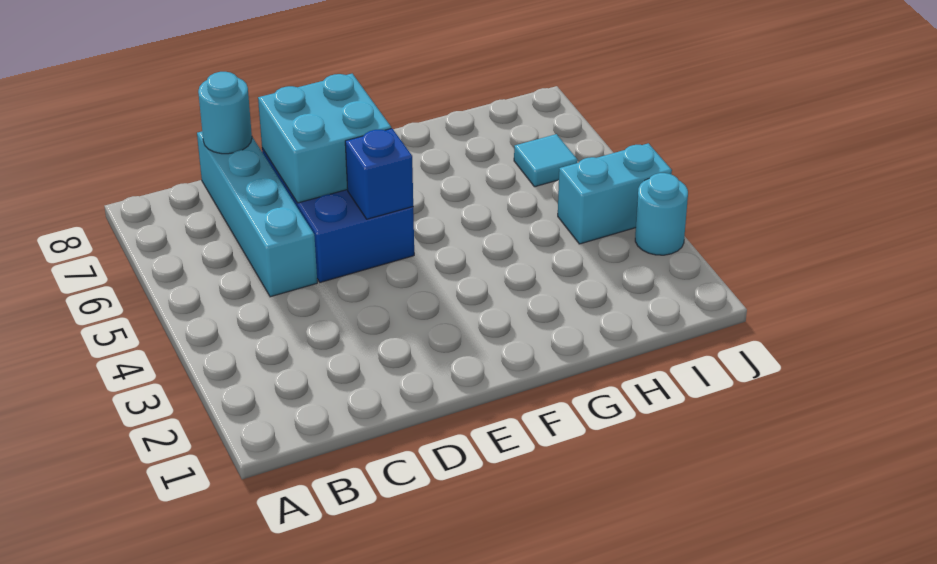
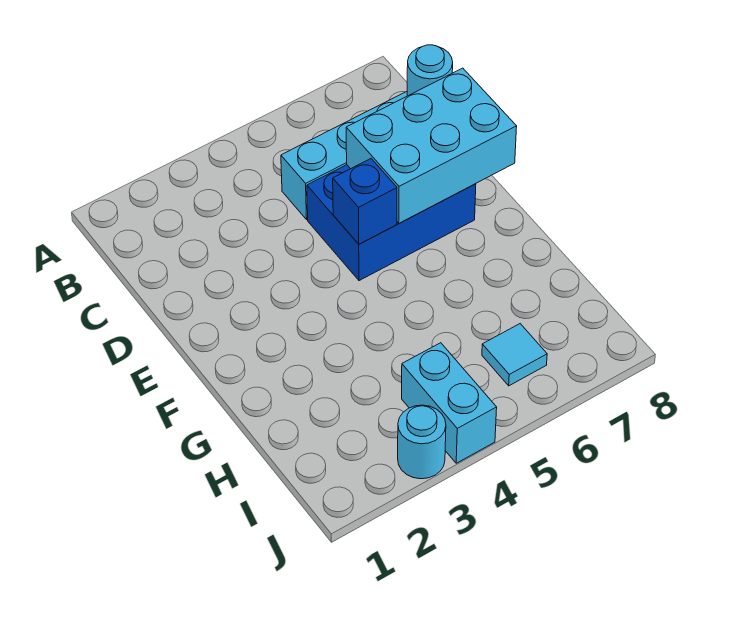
cyan 2x2 brick [258,74,391,203] -> cyan 2x3 brick [346,68,517,223]

